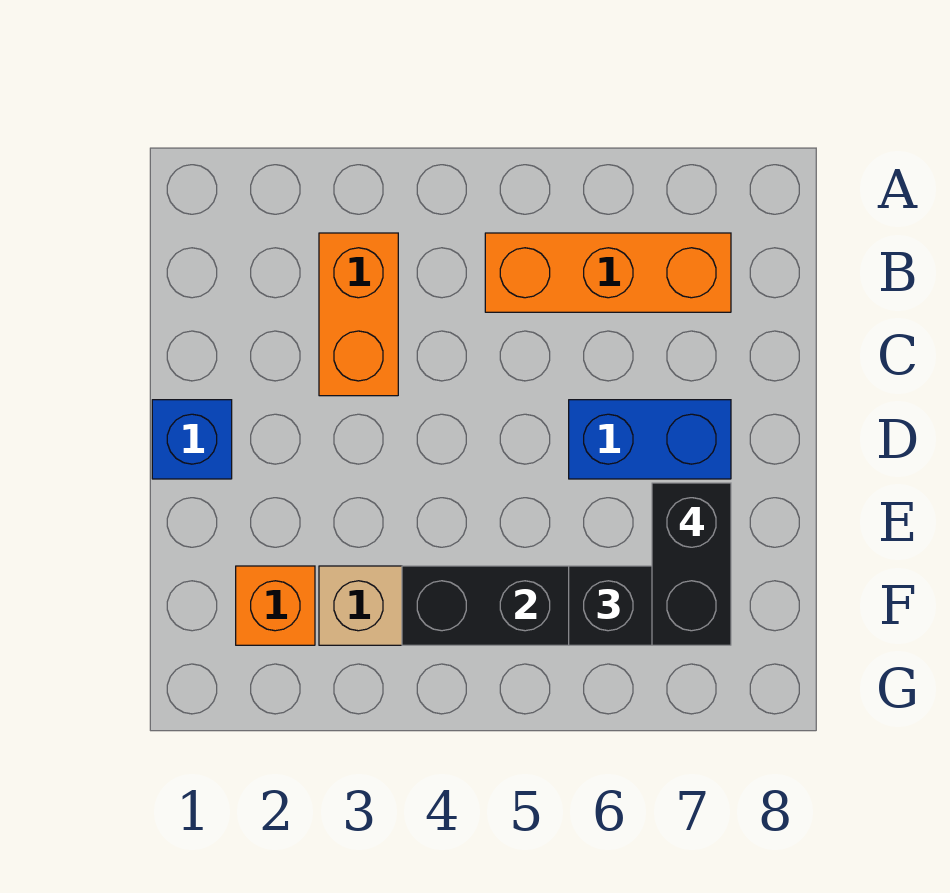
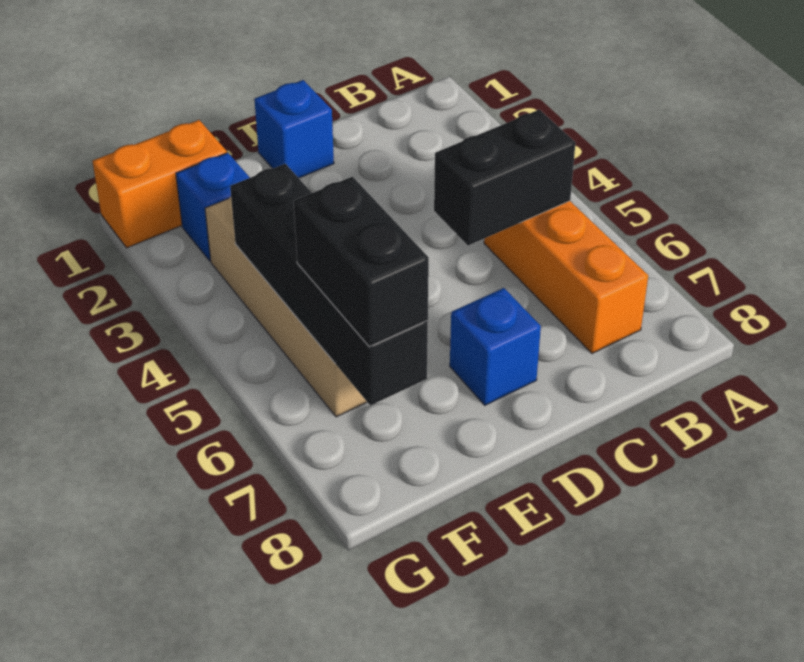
orange 1x2 brick [319,233,398,396] -> orange 1x2 brick moved to [92,120,227,248]
blue 1x2 brick [569,400,731,479] -> blue 1x1 brick [450,288,541,405]
black 1x2 brick [652,483,731,645] -> black 1x2 brick moved to [434,110,575,246]
orange 1x1 brick [236,566,315,645] -> blue 1x1 brick [176,153,250,261]

